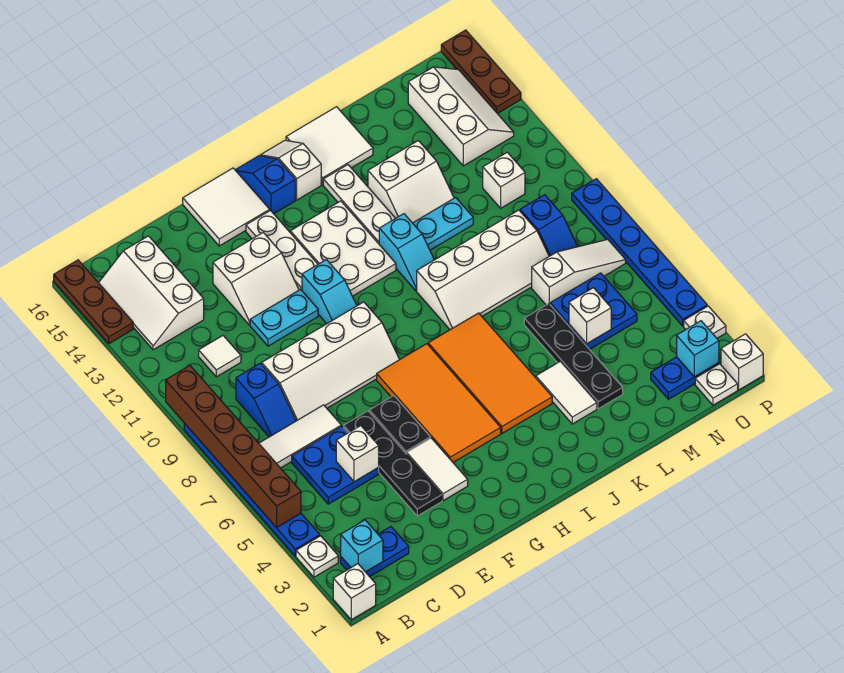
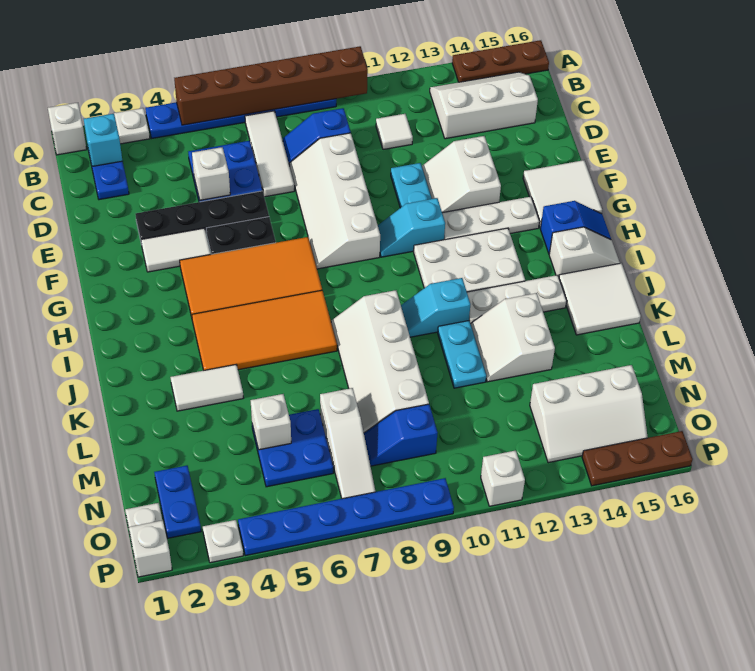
black 1x4 plate [524,304,623,409] -> none
white 1x1 brick [483,152,525,208] -> white 1x1 brick moved to [481,450,525,506]
cyan 1x1 brick [677,321,719,377] -> none

